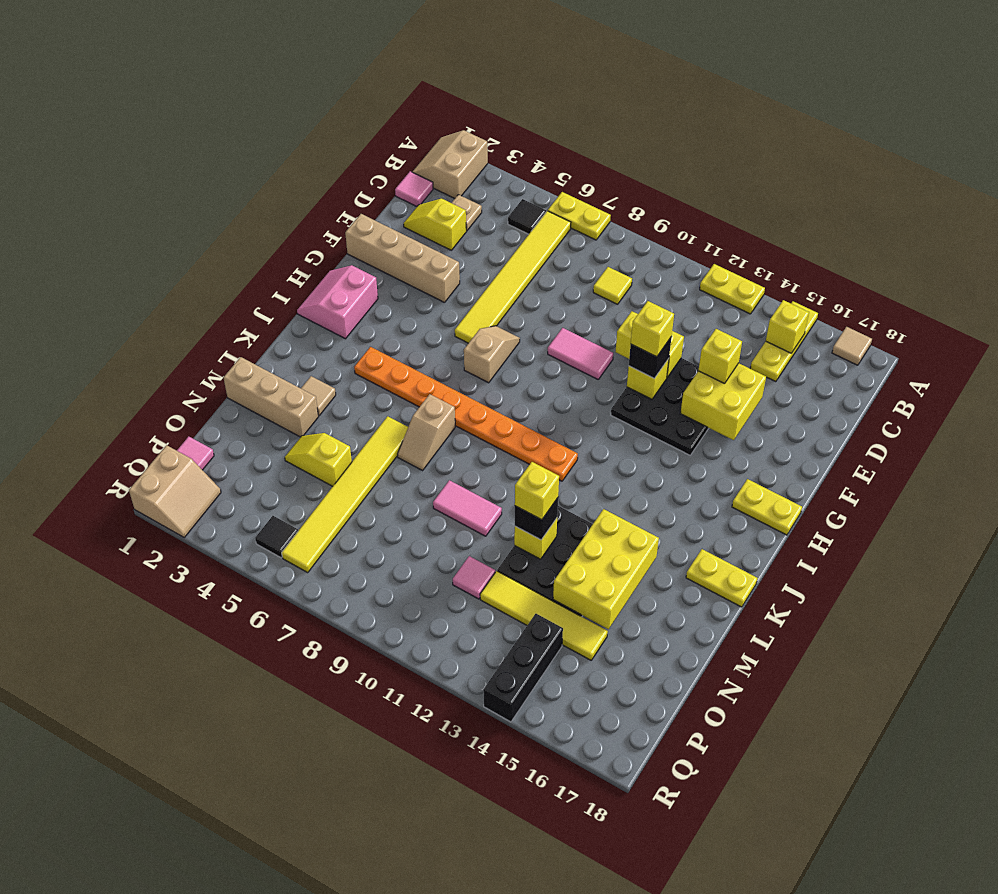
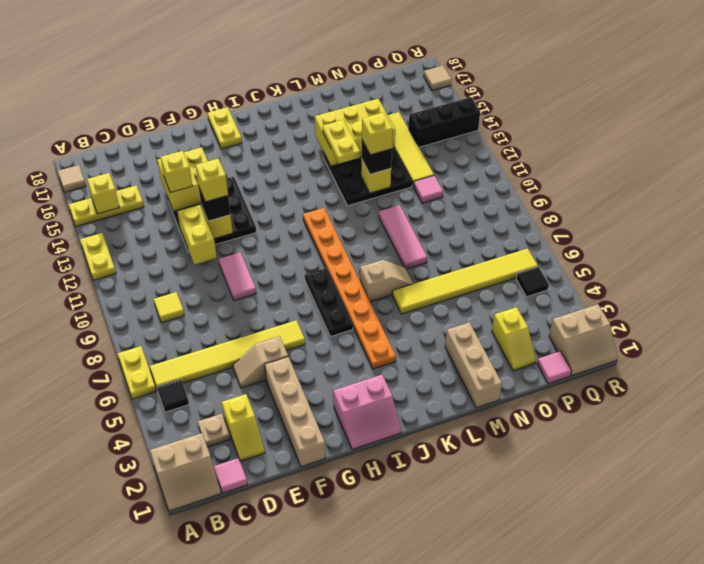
tan 1x2 slope [464,326,520,383] -> tan 1x2 slope moved to [233,336,288,388]
none -> black 1x3 plate [305,268,353,337]
yellow 1x2 plate [686,549,757,607] -> yellow 1x2 plate moved to [323,120,360,164]
tan 1x1 tile [301,376,336,415] -> tan 1x1 tile moved to [424,66,452,91]
pink 1x2 tile [433,480,502,536] -> pink 1x3 tile [379,205,427,269]
yellow 1x2 slope [285,433,352,486] -> yellow 1x2 slope moved to [492,307,536,371]
tan 2x2 slope [129,445,221,537] -> tan 2x2 slope turned to [549,304,618,375]

